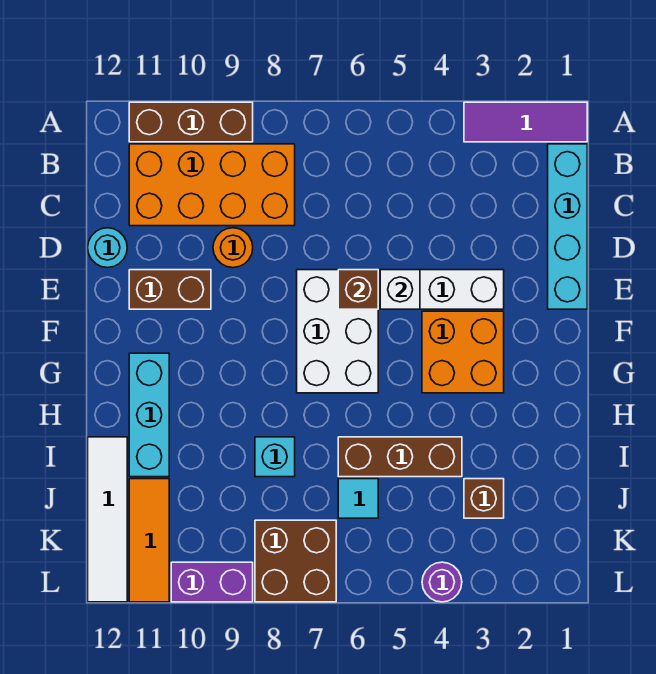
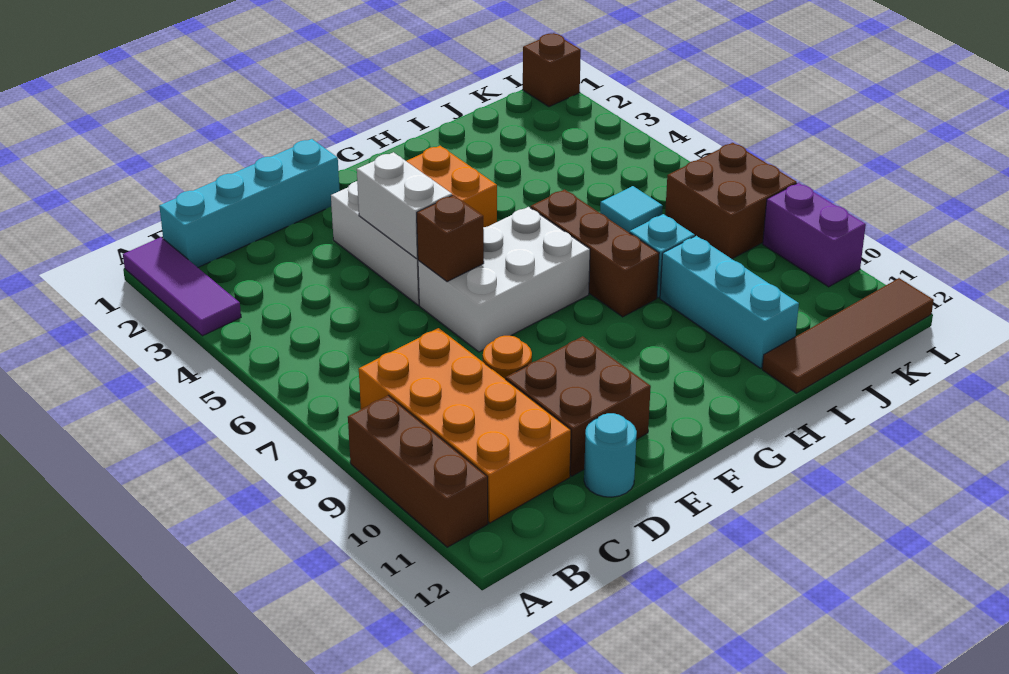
white 1x1 brick [380,270,420,309] -> white 1x2 brick [357,152,452,259]
brown 1x2 brick [129,270,211,309] -> brown 2x2 brick [506,336,651,476]
cyan 1x3 brick [129,353,169,477] -> cyan 1x3 brick turned to [660,236,799,368]
brown 1x3 brick [338,437,462,477] -> brown 1x3 brick moved to [530,189,659,317]
white 1x4 tile [88,437,127,602] -> brown 1x4 tile [762,278,934,393]
brown 1x1 brick [464,479,504,518] -> brown 1x1 brick moved to [523,33,581,107]
orange 1x3 tile [129,479,169,602] -> none
purple 1x1 round brick [422,562,462,602] -> none

